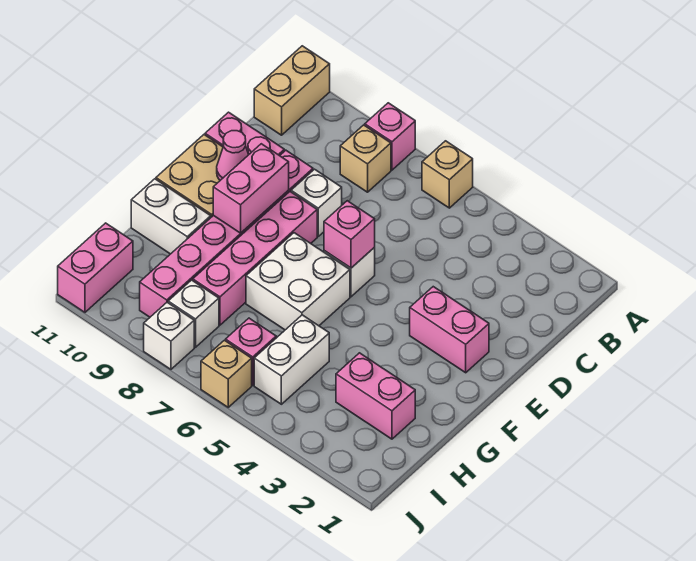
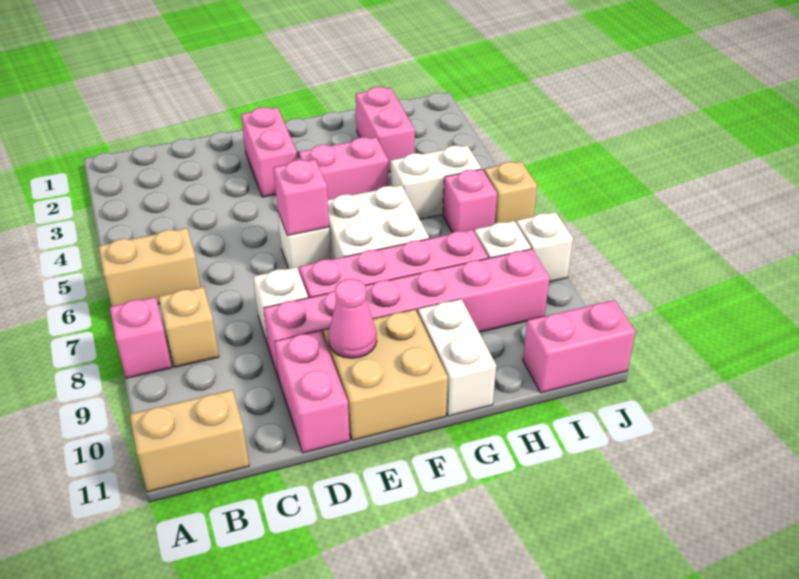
tan 1x1 brick [422,141,473,208] -> tan 1x2 brick [98,228,200,306]
pink 1x2 brick [213,144,289,233] -> pink 1x2 brick moved to [299,137,388,200]

